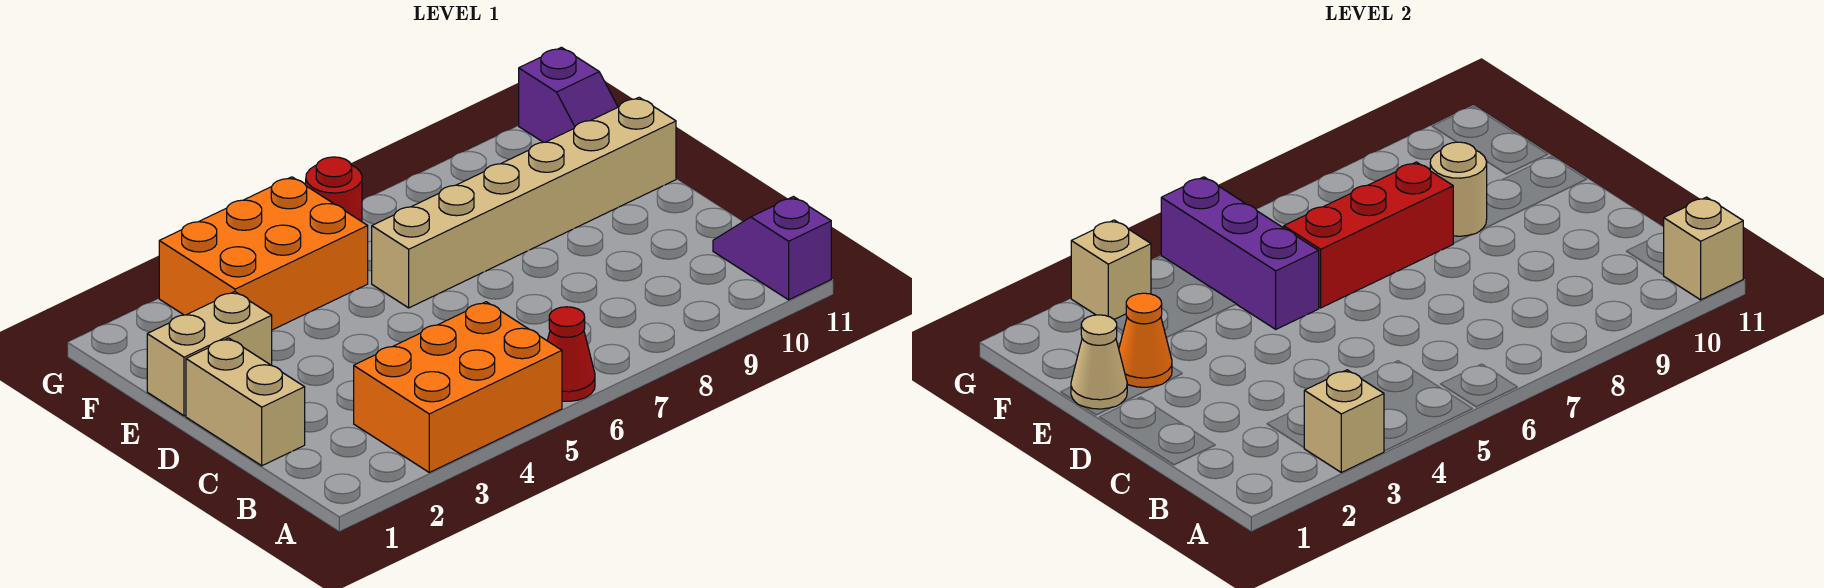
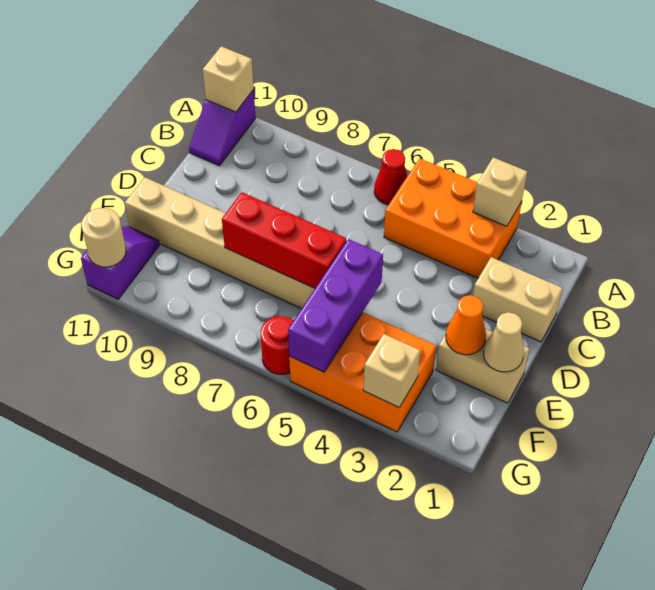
tan 1x2 brick [186,338,305,466] -> tan 1x2 brick turned to [473,257,563,342]
tan 1x1 round brick [1430,142,1487,236] -> tan 1x1 round brick moved to [81,208,126,267]

